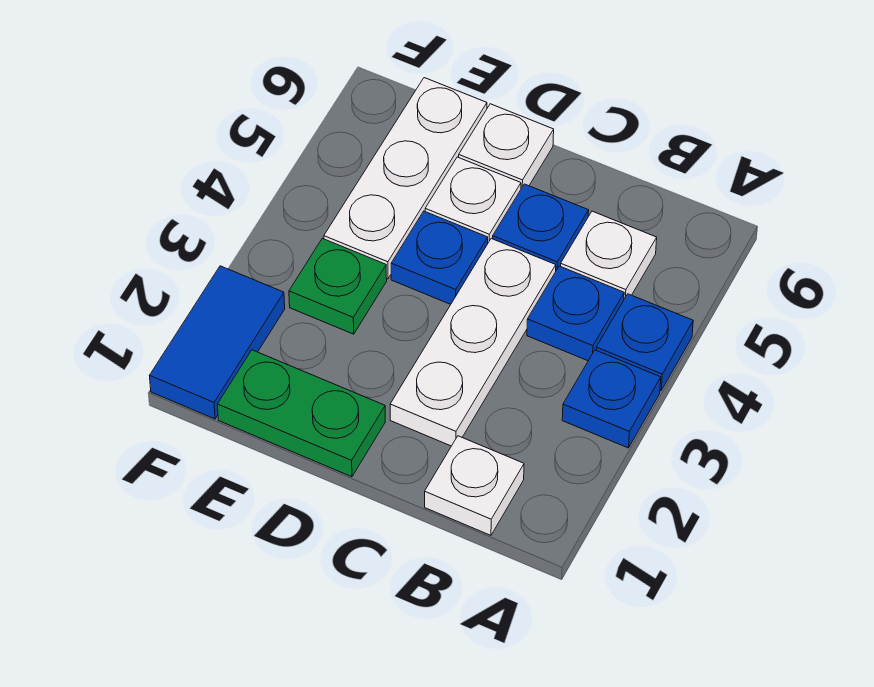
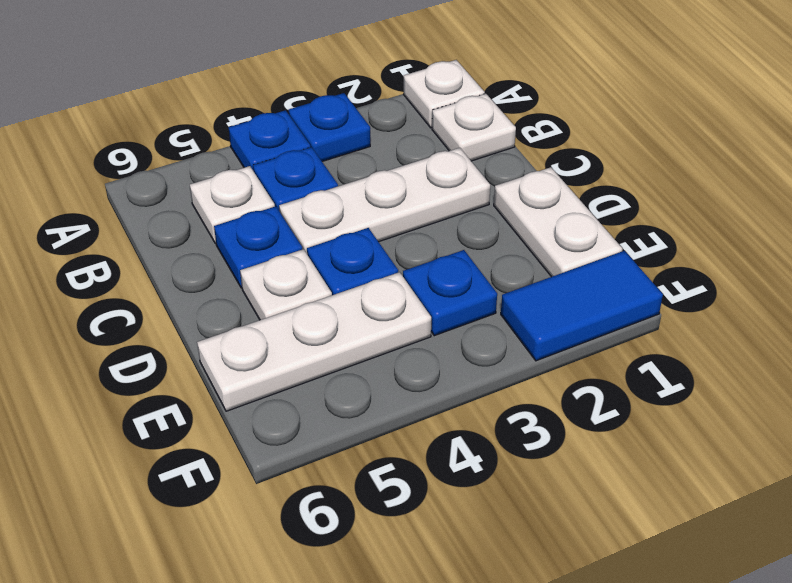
green 1x2 plate [217,350,385,477] -> white 1x2 plate [494,167,623,277]
white 1x1 plate [459,104,554,188] -> white 1x1 plate moved to [404,60,485,128]
green 1x1 plate [289,238,387,334] -> blue 1x1 plate [403,250,497,336]

